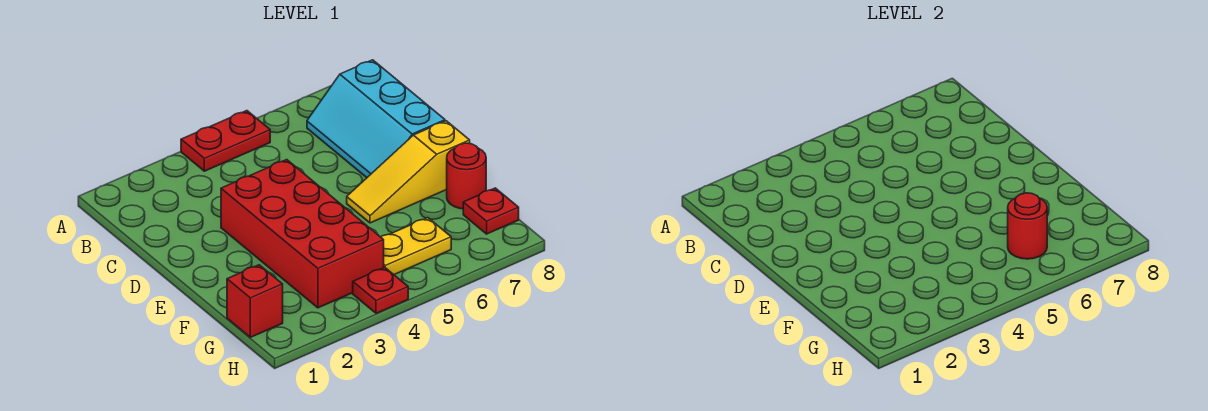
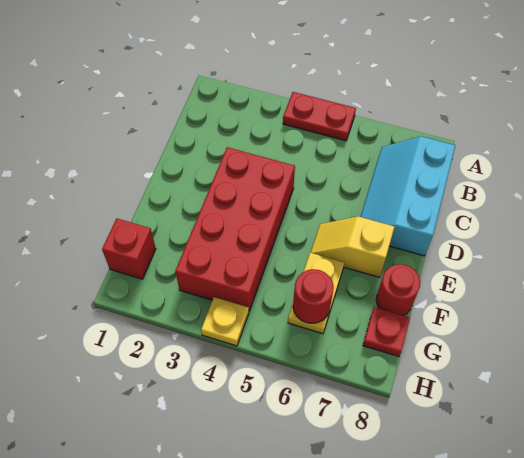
yellow 1x3 slope [347,121,470,223] -> yellow 1x2 slope [310,216,394,278]
yellow 1x2 plate [381,218,451,275] -> yellow 1x2 plate turned to [288,253,344,334]
red 1x1 plate [353,267,408,313] -> yellow 1x1 plate [201,297,249,346]

